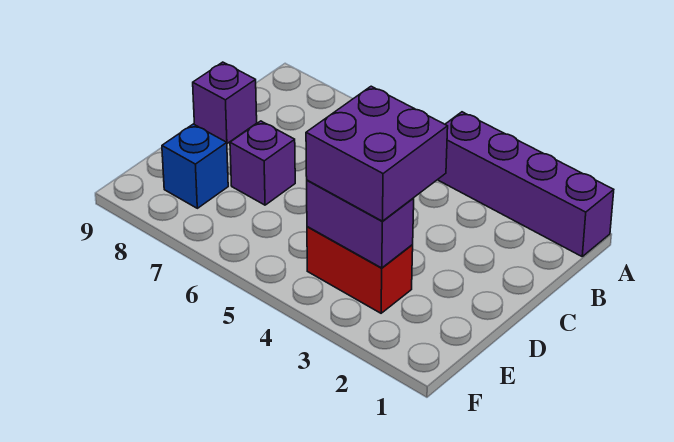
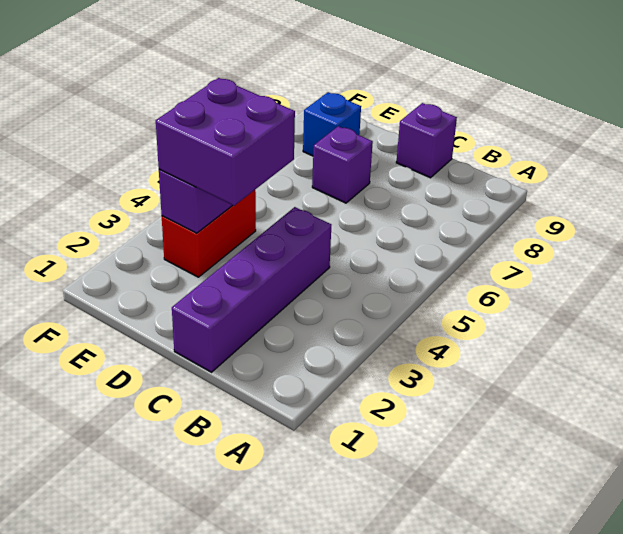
purple 1x4 brick [438,112,614,256] -> purple 1x4 brick moved to [172,207,331,372]

